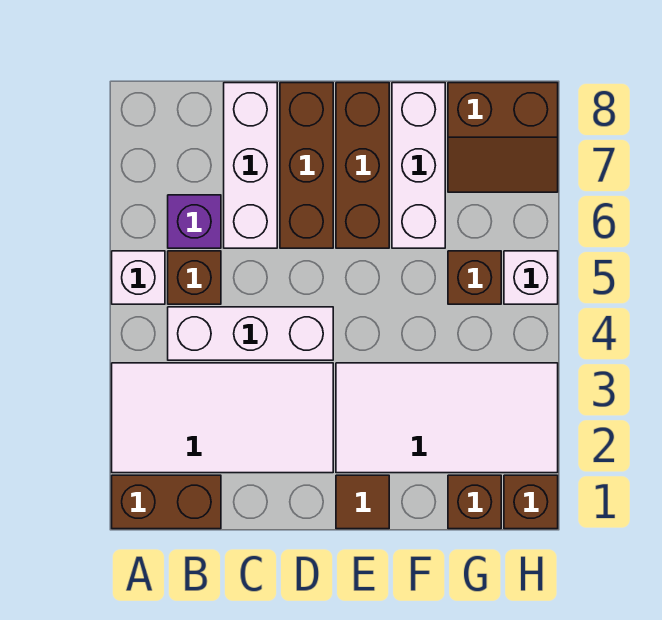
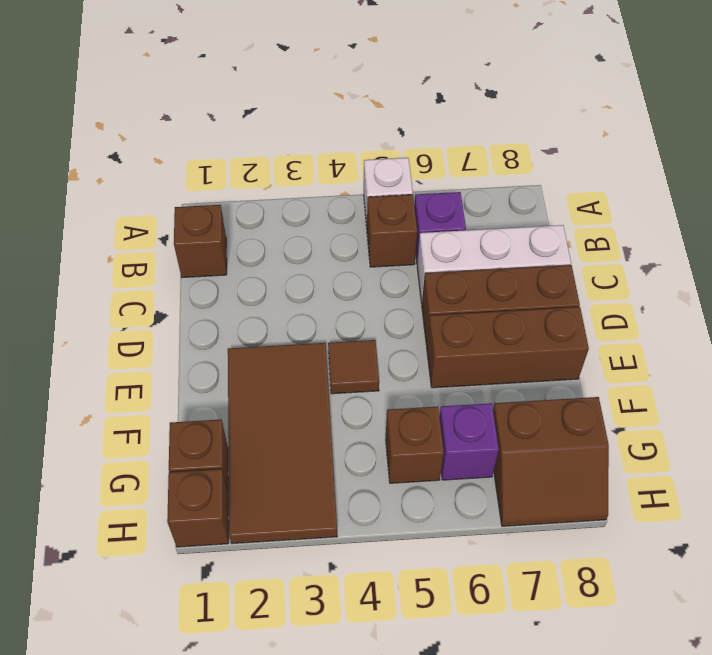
brown 1x2 brick [112,475,221,529] -> brown 1x1 brick [174,205,227,278]
white 2x4 tile [112,363,333,473] -> none
white 1x3 brick [168,307,333,360] -> none
brown 1x1 tile [336,475,389,529] -> brown 1x1 tile moved to [328,340,379,394]
white 2x4 tile [336,363,558,473] -> brown 2x4 tile [228,343,337,544]
white 1x3 brick [392,83,445,248] -> none
none -> purple 1x1 brick [439,403,499,480]
brown 2x2 slope [448,83,558,192] -> brown 2x2 slope turned to [493,397,609,526]
white 1x1 brick [504,251,558,304] -> none

